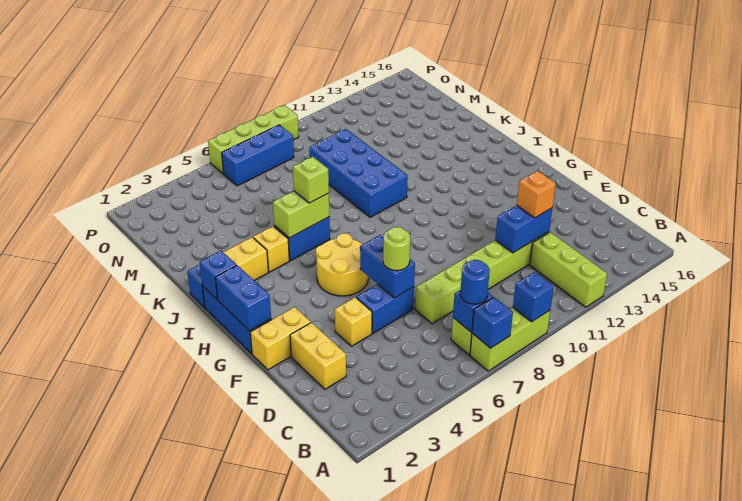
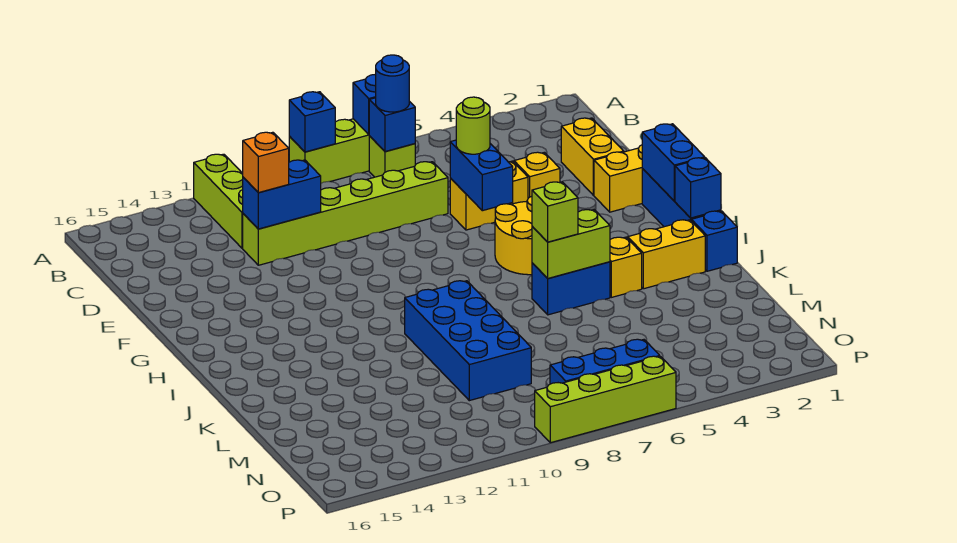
blue 1x2 brick [356,284,414,333] -> yellow 1x2 brick [450,161,528,230]

